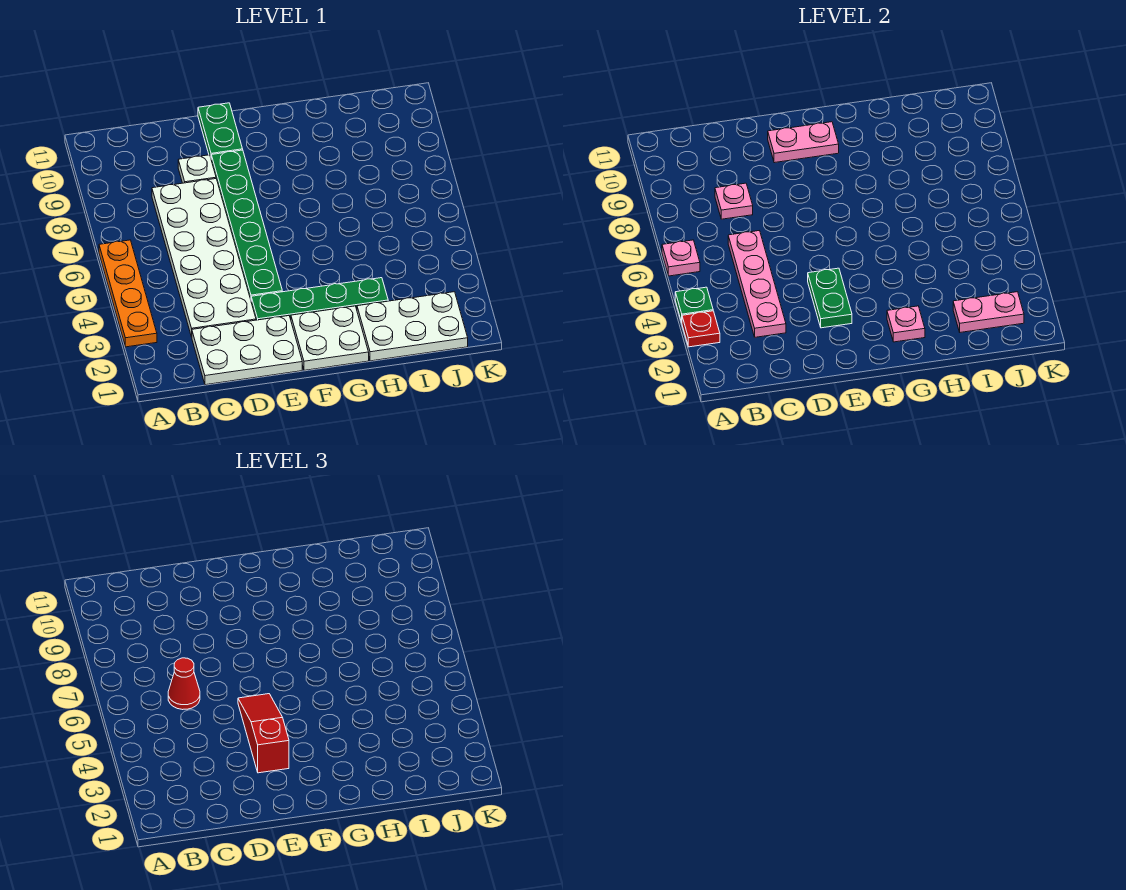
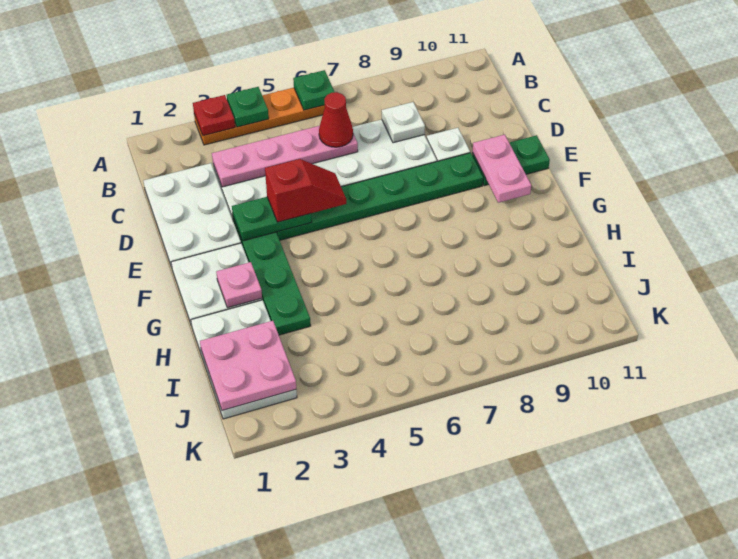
pink 1x1 plate [662,240,700,276] -> green 1x1 plate [293,70,335,110]
pink 1x1 plate [715,183,753,219] -> white 1x1 plate [382,102,425,143]
red 1x3 slope [238,694,289,773] -> red 1x2 slope [265,159,346,222]
pink 1x2 plate [953,292,1024,332] -> pink 2x2 plate [200,321,296,411]

